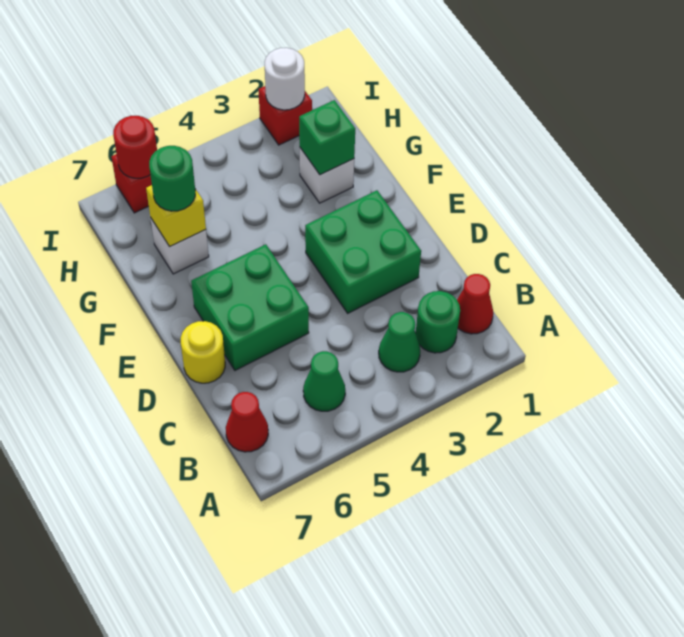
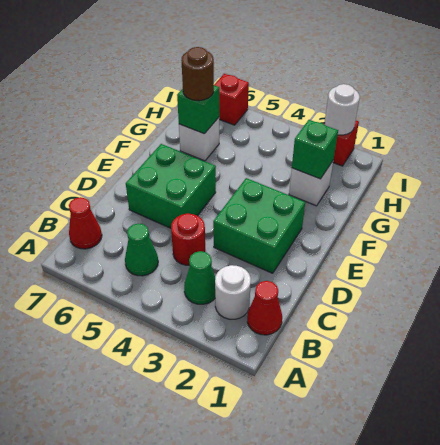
green 1x1 round brick [416,291,460,353] -> white 1x1 round brick [215,265,251,319]
yellow 1x1 round brick [181,321,225,383] -> none
yellow 1x1 brick [146,185,206,247] -> green 1x1 brick [177,85,219,134]
green 1x1 round brick [149,146,195,211] -> brown 1x1 round brick [182,47,214,101]
red 1x1 round brick [113,116,157,178] -> red 1x1 round brick moved to [171,213,205,265]

